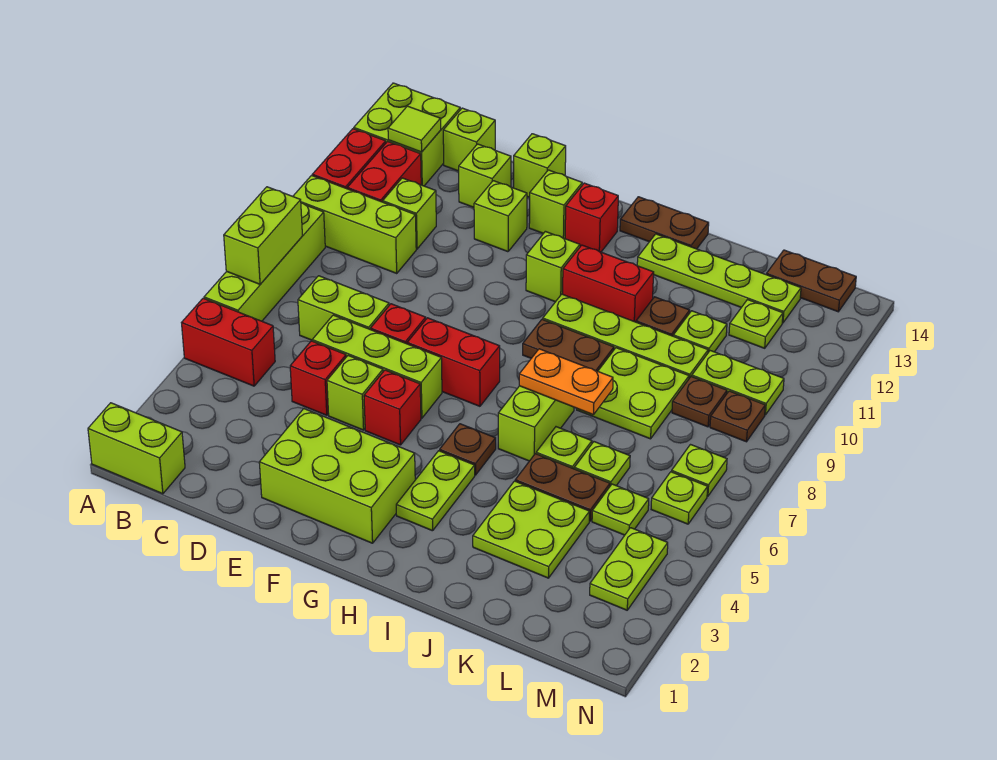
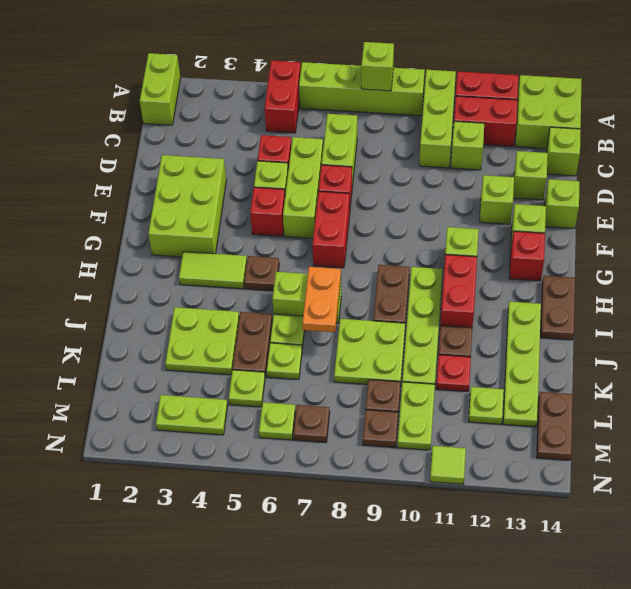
lime 1x2 brick [224,187,302,284] -> lime 1x1 brick [361,42,394,91]
lime 1x1 tile [388,106,441,152] -> lime 1x1 tile moved to [430,446,466,484]
lime 1x2 plate [396,451,475,531] -> lime 1x2 tile [179,252,247,289]
lime 1x1 plate [673,311,727,352] -> red 1x1 plate [436,355,471,392]
lime 1x1 plate [672,445,727,496] -> brown 1x1 plate [293,405,330,442]

